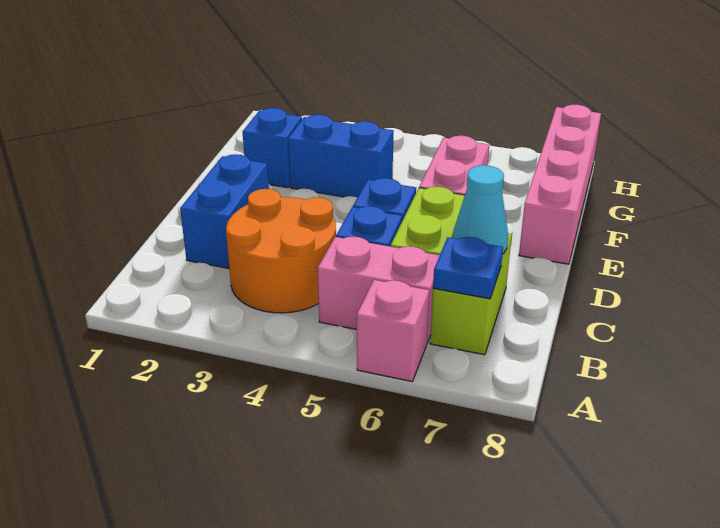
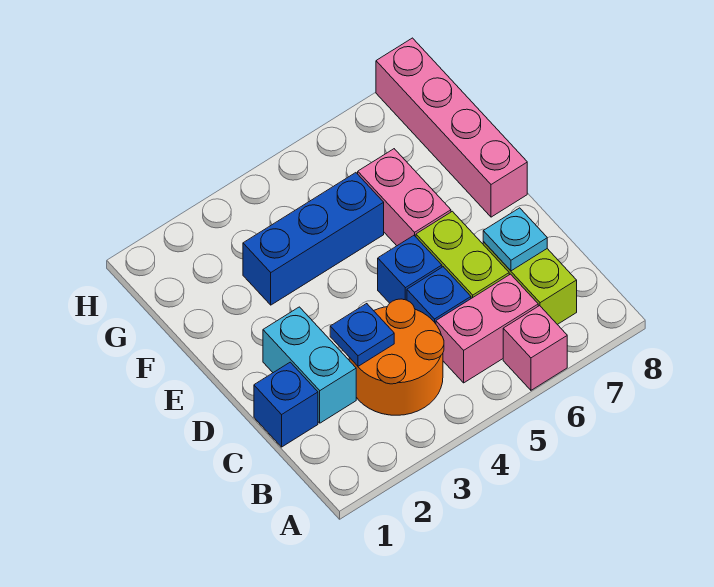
blue 1x1 plate [433,237,503,299] -> blue 1x1 plate moved to [330,304,394,366]
blue 1x2 brick [180,154,269,268] -> cyan 1x2 brick [263,307,356,423]
cyan 1x1 cone [453,165,508,253] -> cyan 1x1 plate [483,208,547,271]
blue 1x1 brick [243,108,302,188] -> blue 1x1 brick moved to [254,362,318,447]
blue 1x2 brick [288,115,393,197] -> blue 1x3 brick [243,173,384,305]

